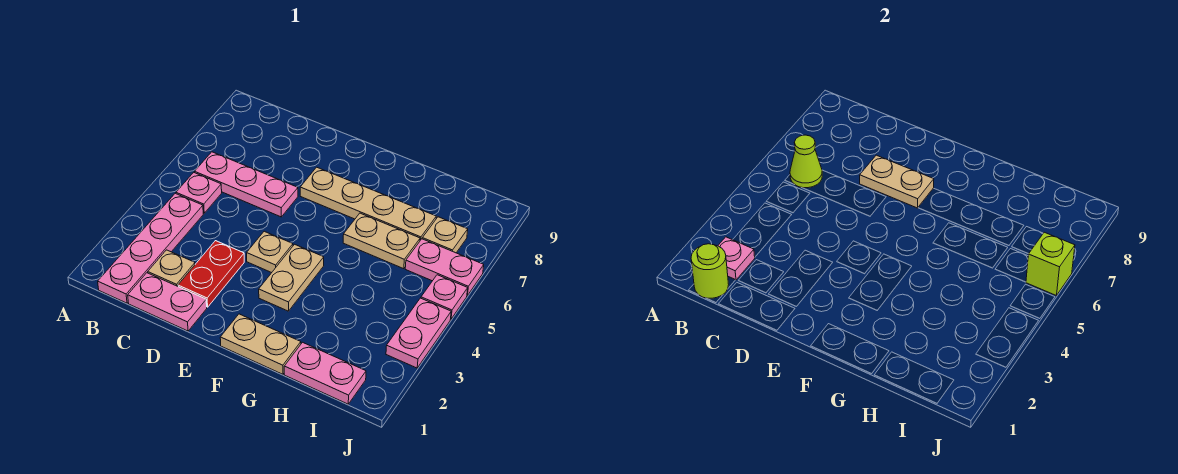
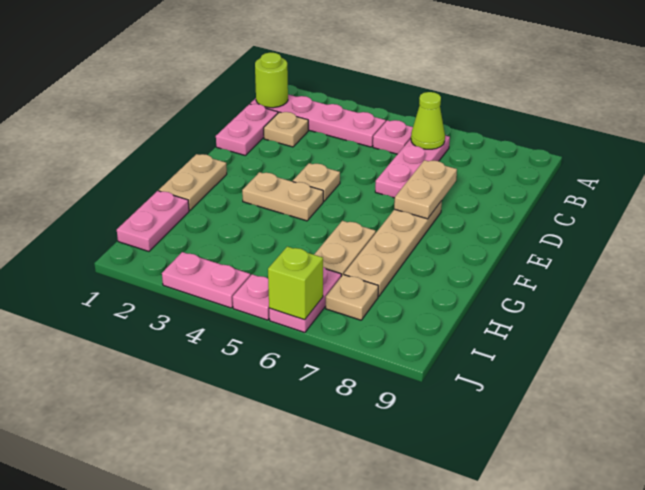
pink 1x1 plate [718,237,755,280] -> none
red 1x2 plate [178,241,244,307] -> none

